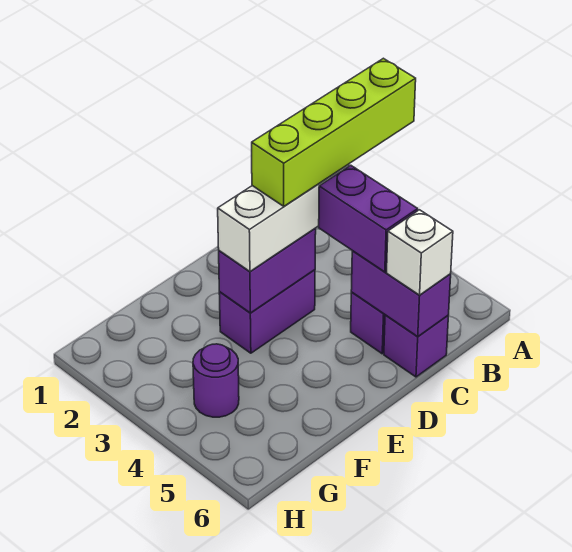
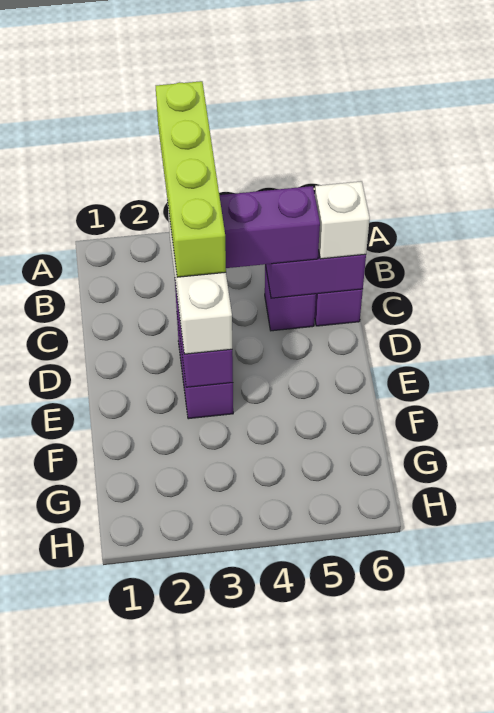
purple 1x1 round brick [193,344,239,417] -> none

